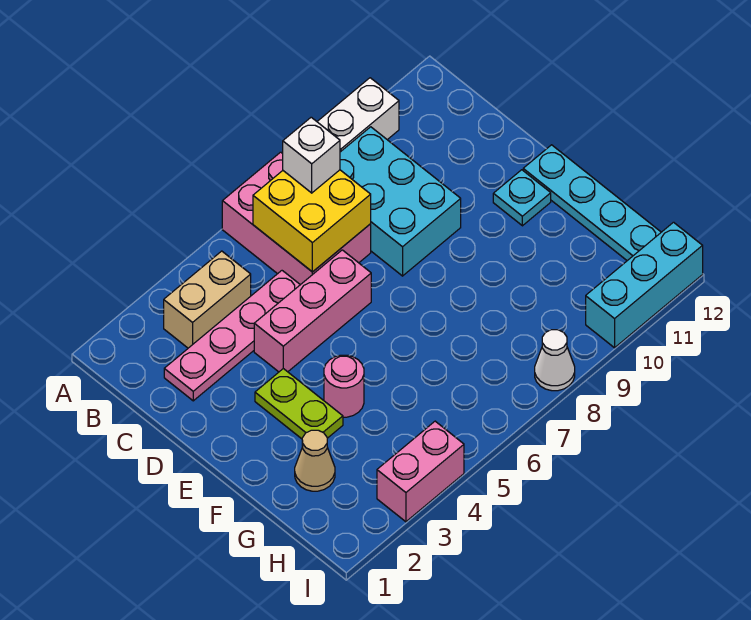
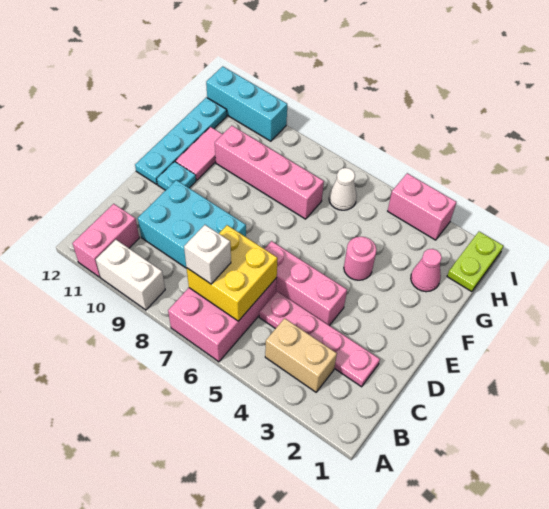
none -> pink 1x2 brick [73,204,139,277]
cyan 2x3 brick [340,127,461,276] -> cyan 2x3 brick turned to [138,180,246,268]
lime 1x2 plate [255,369,343,439] -> lime 1x2 plate moved to [447,231,503,292]
none -> pink 1x2 tile [175,127,222,180]
tan 1x1 cone [295,430,335,491] -> pink 1x1 cone [411,249,442,292]
none -> pink 1x4 brick [215,126,324,219]
white 1x1 cone [535,330,575,391] -> white 1x1 cone moved to [329,168,357,210]

